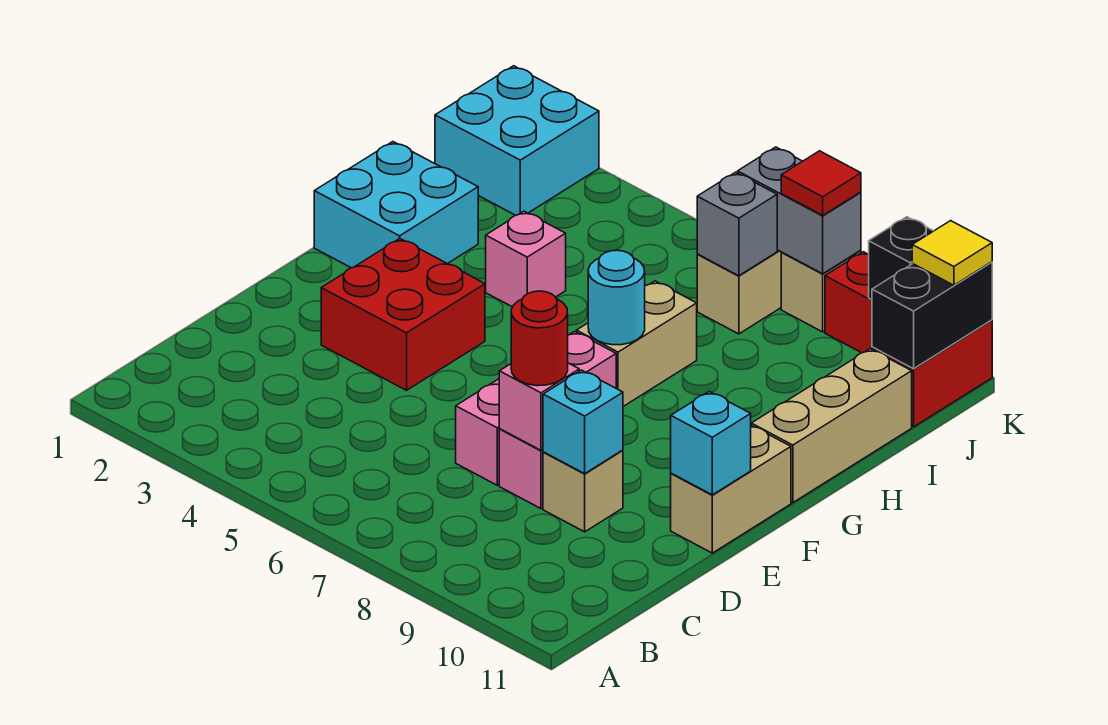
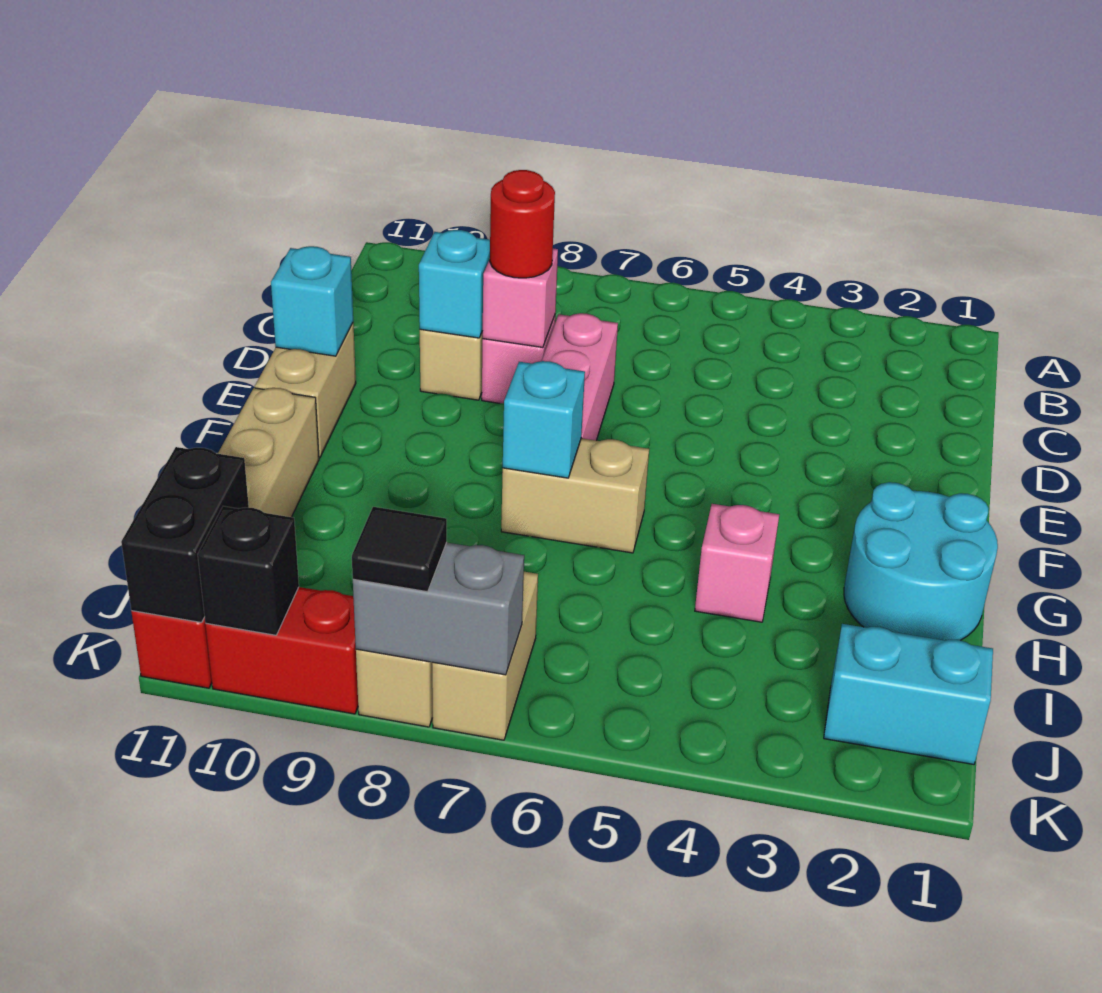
red 2x2 brick [321,239,485,390] -> none
cyan 2x2 brick [314,142,478,268] -> cyan 2x2 round brick [844,482,998,641]
tan 1x2 brick [577,281,697,406] -> tan 1x2 brick turned to [501,438,649,553]
cyan 1x1 round brick [588,250,645,345] -> cyan 1x1 brick [503,361,585,478]
cyan 2x2 brick [435,66,599,215] -> cyan 1x2 brick [824,624,993,764]
grey 1x1 brick [697,172,777,276] -> none
red 1x1 tile [781,151,861,215] -> black 1x1 tile [352,507,447,592]
yellow 1x1 tile [912,221,992,285] -> none

